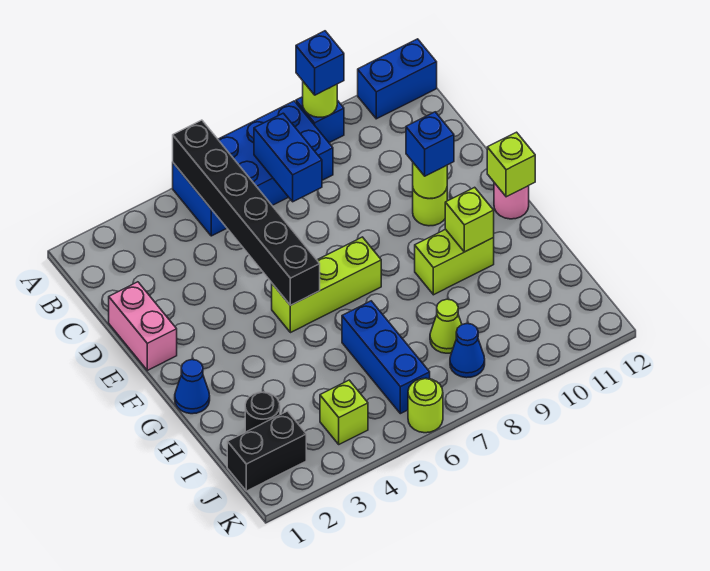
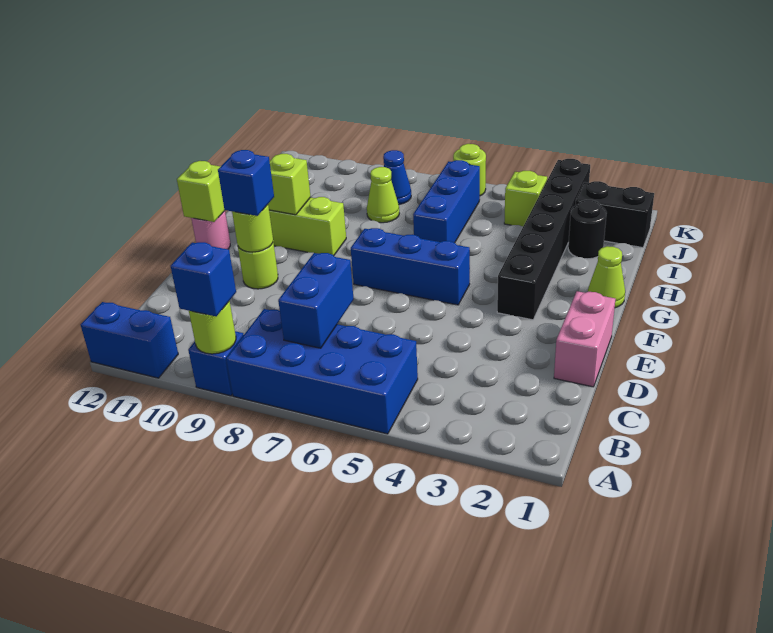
black 1x6 brick [173,120,320,305] -> black 1x6 brick moved to [497,159,590,320]
lime 1x3 brick [272,237,381,333] -> blue 1x3 brick [351,228,470,305]
blue 1x1 cone [175,360,210,414] -> lime 1x1 cone [588,246,625,308]

